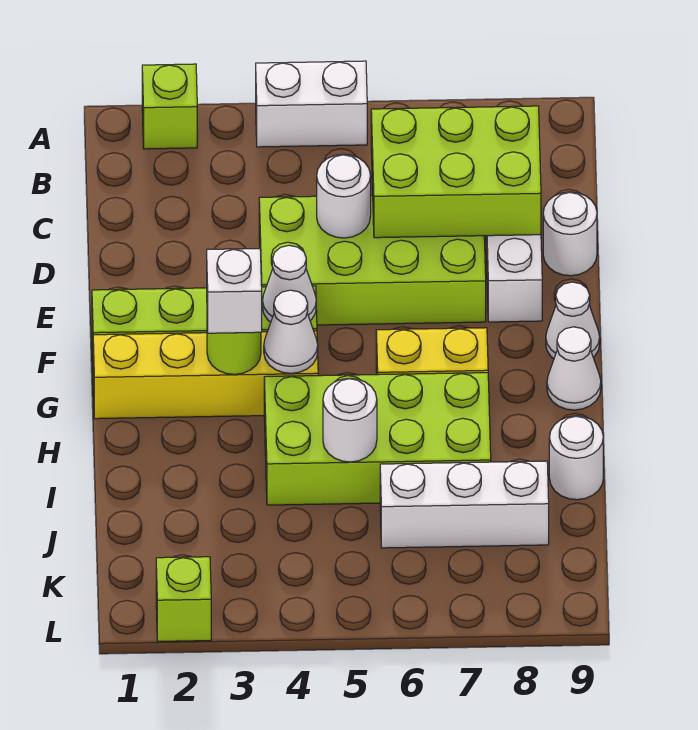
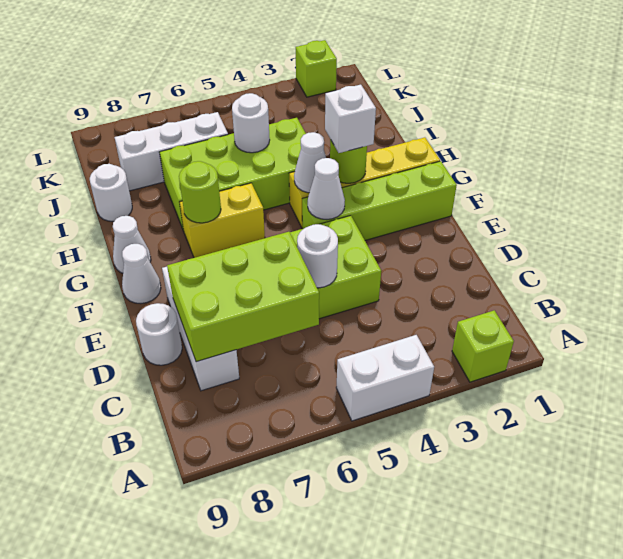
none -> lime 1x1 round brick [179,161,221,223]

